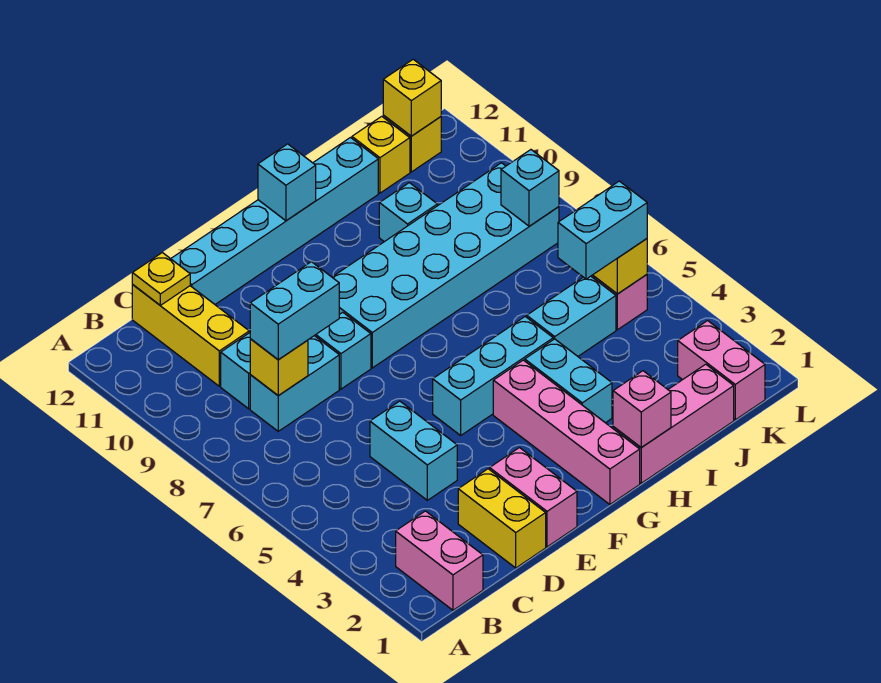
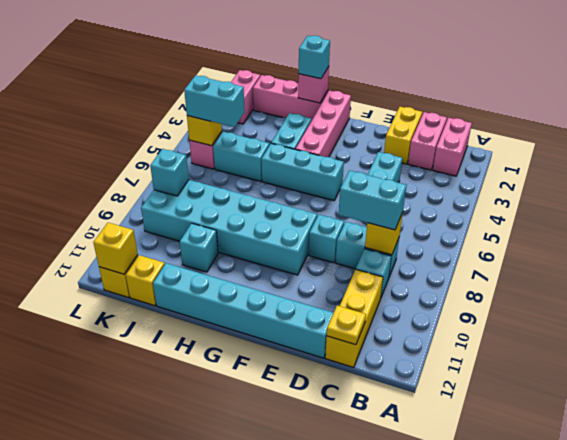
pink 1x2 brick [490,448,577,547] -> pink 1x2 brick moved to [408,112,447,170]
cyan 1x1 brick [258,144,316,221] -> cyan 1x1 brick moved to [299,36,330,79]

